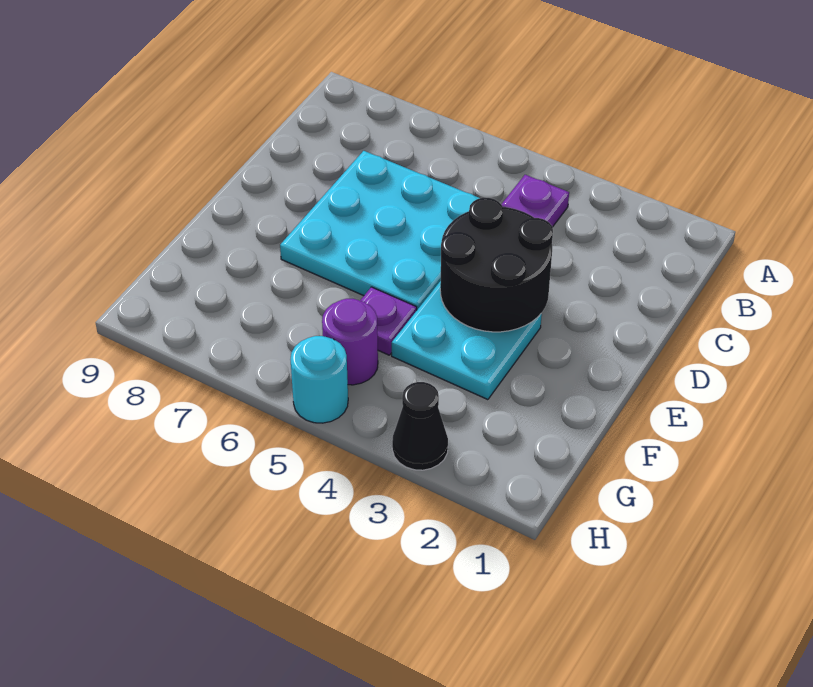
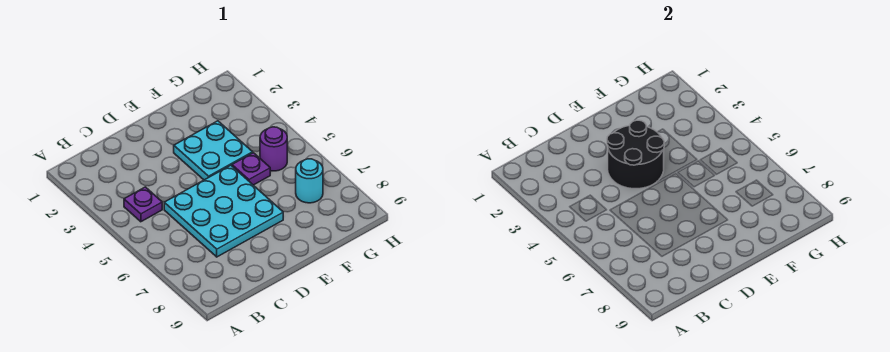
black 1x1 cone [392,382,448,470] -> none
cyan 1x1 round brick [290,336,348,423] -> cyan 1x1 round brick moved to [296,159,323,203]

